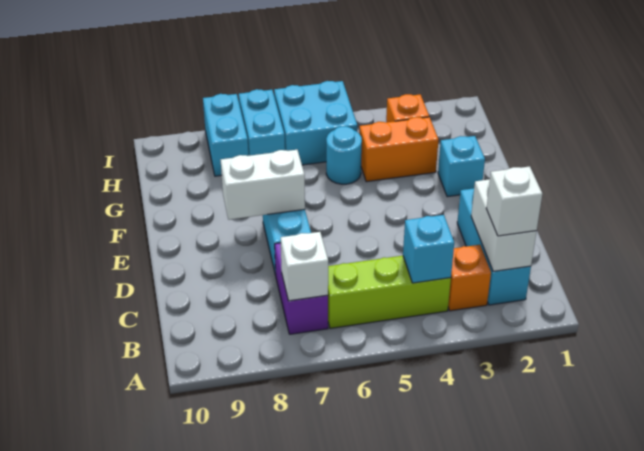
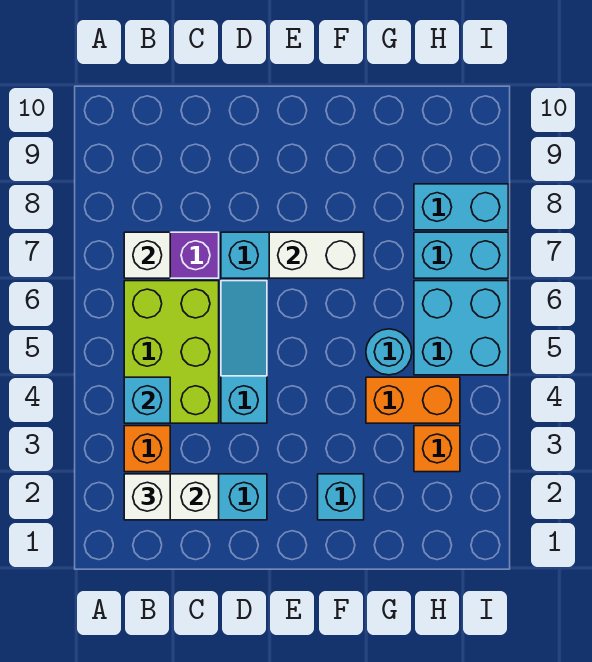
lime 1x3 brick [328,256,451,328] -> lime 2x3 brick [124,281,219,423]
none -> cyan 1x3 slope [221,281,267,423]
white 1x2 brick [221,150,305,220] -> white 1x2 brick turned to [269,232,364,278]
orange 1x2 brick [359,117,438,182] -> orange 1x2 brick turned to [366,377,460,423]

